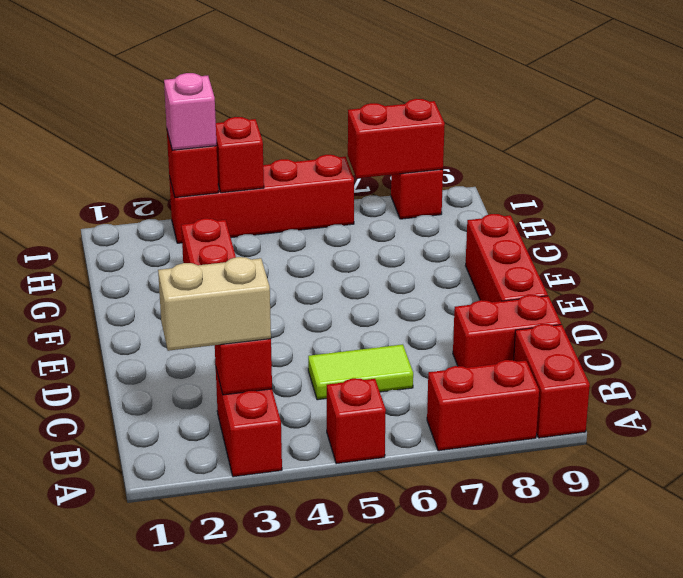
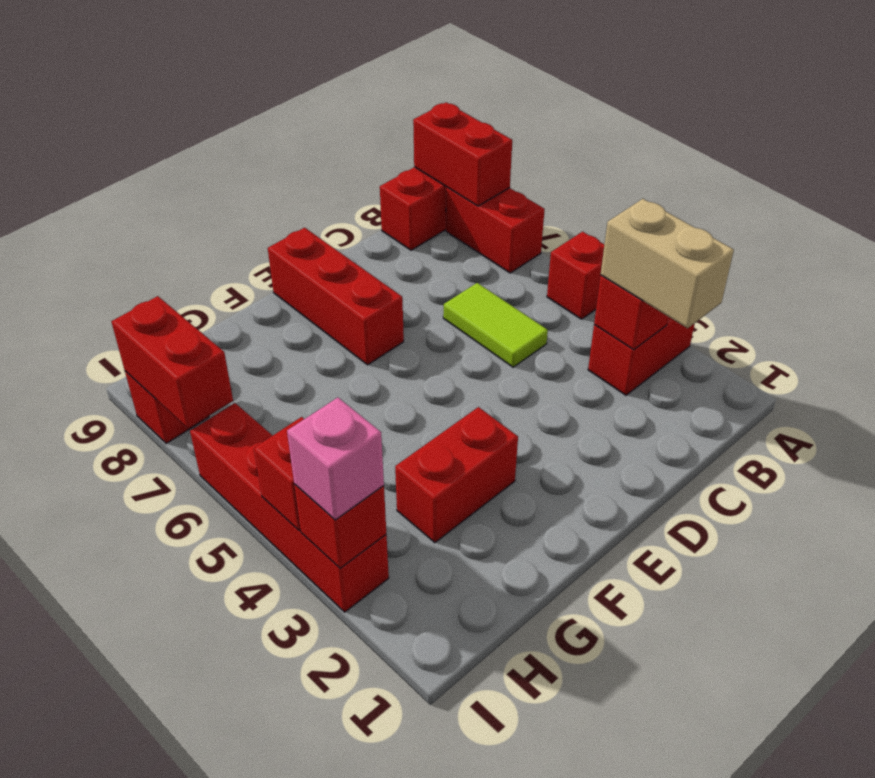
red 1x2 brick [453,295,561,368] -> red 1x2 brick moved to [413,102,512,206]
red 1x3 brick [465,214,548,302] -> red 1x3 brick turned to [268,228,404,365]

